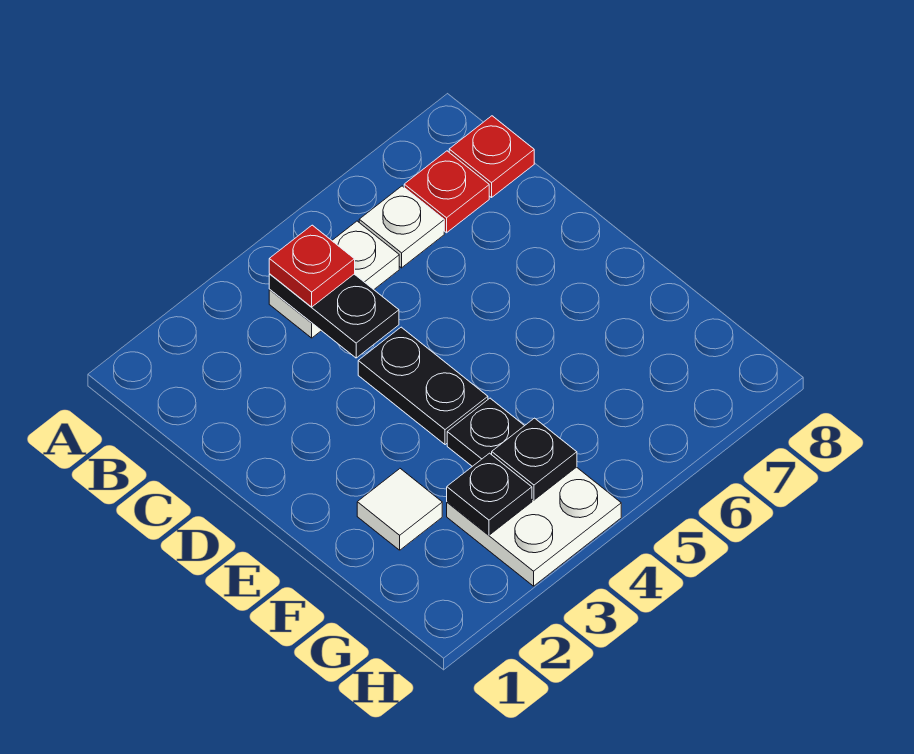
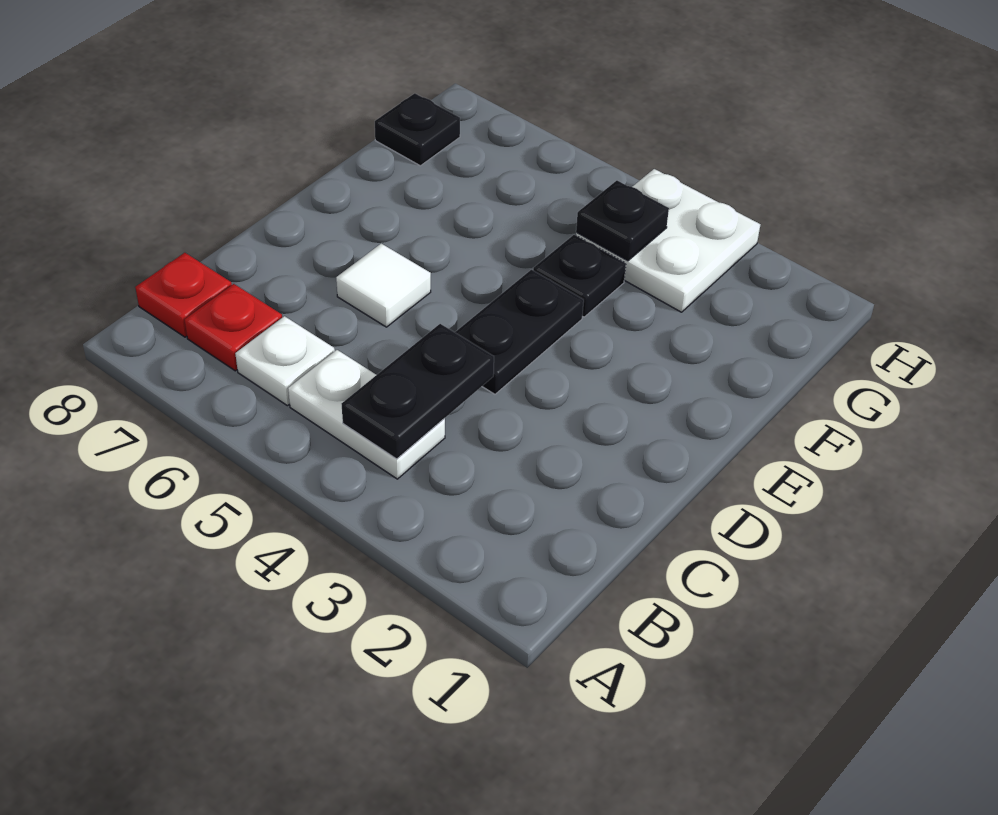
red 1x1 plate [269,225,355,307] -> none
white 1x1 tile [357,469,442,550] -> white 1x1 tile moved to [336,244,431,327]
black 1x1 plate [447,453,532,535] -> black 1x1 plate moved to [375,93,460,166]

